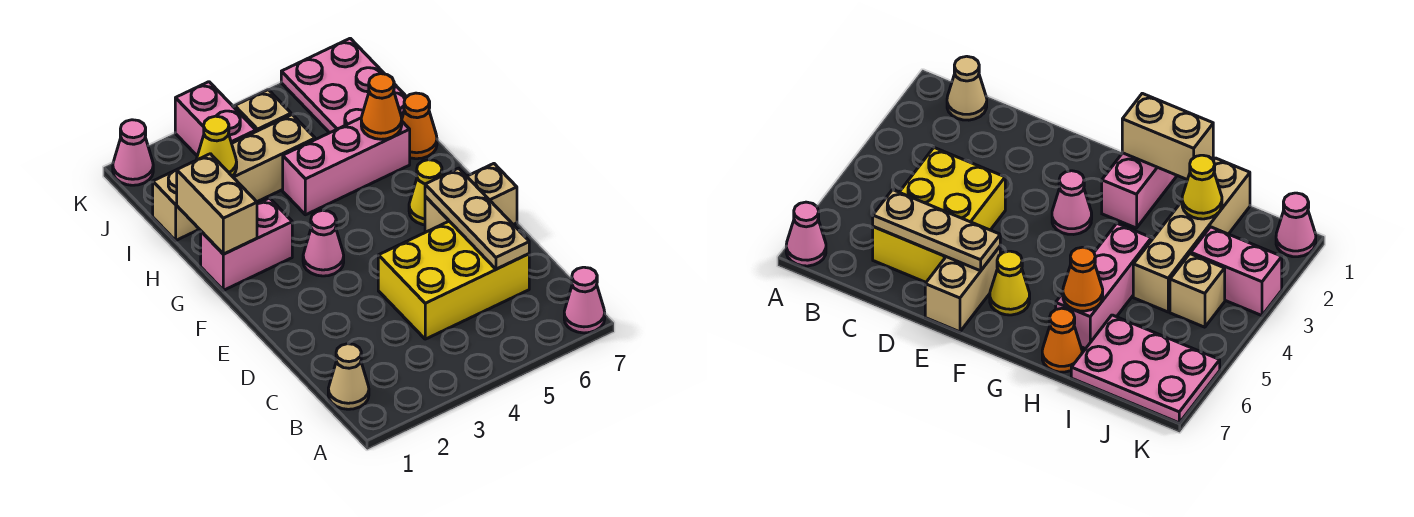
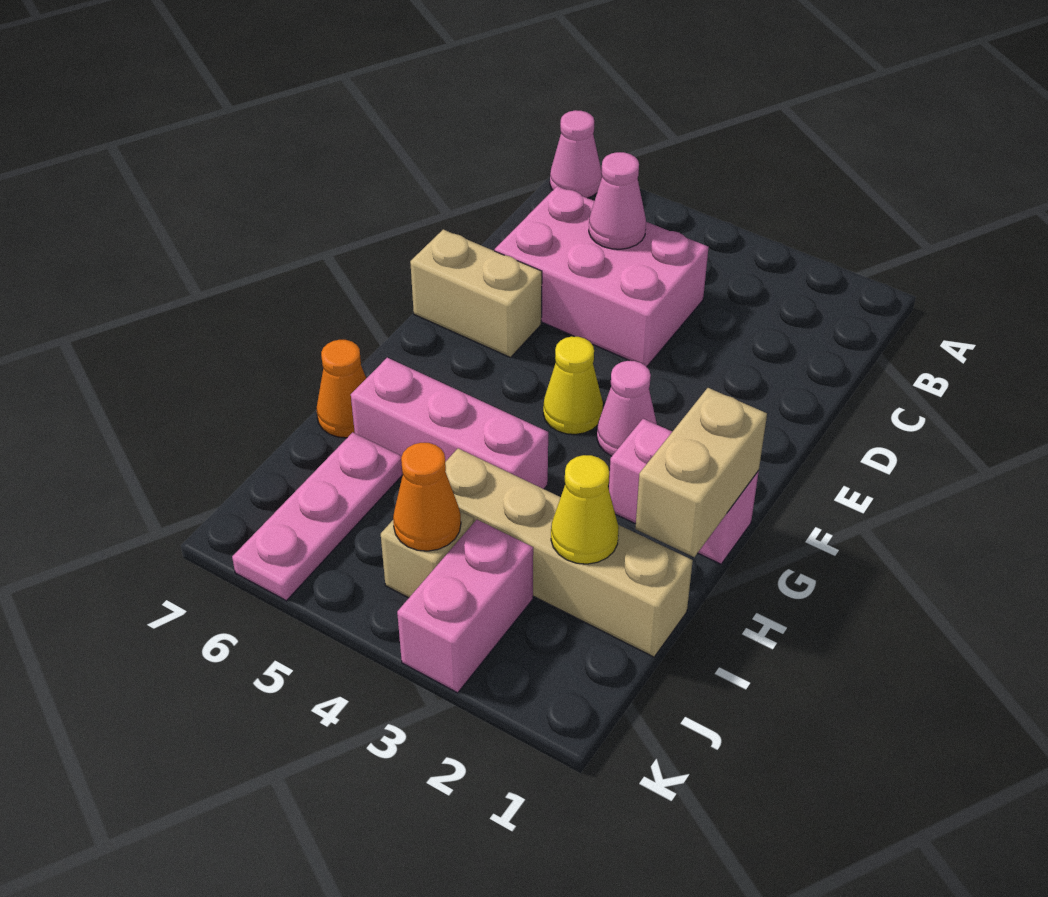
tan 1x1 cone [328,344,369,409] -> none
yellow 2x3 brick [378,221,529,339] -> pink 2x3 brick [495,186,709,367]
tan 1x3 plate [425,168,529,269] -> none
yellow 1x1 cone [409,160,442,225] -> yellow 1x1 cone moved to [543,336,603,434]
orange 1x1 cone [361,74,402,139] -> orange 1x1 cone moved to [393,443,461,551]
pink 2x3 plate [281,38,406,133] -> pink 1x3 plate [232,432,403,601]
pink 1x1 cone [113,120,153,185] -> pink 1x1 cone moved to [589,152,646,249]

